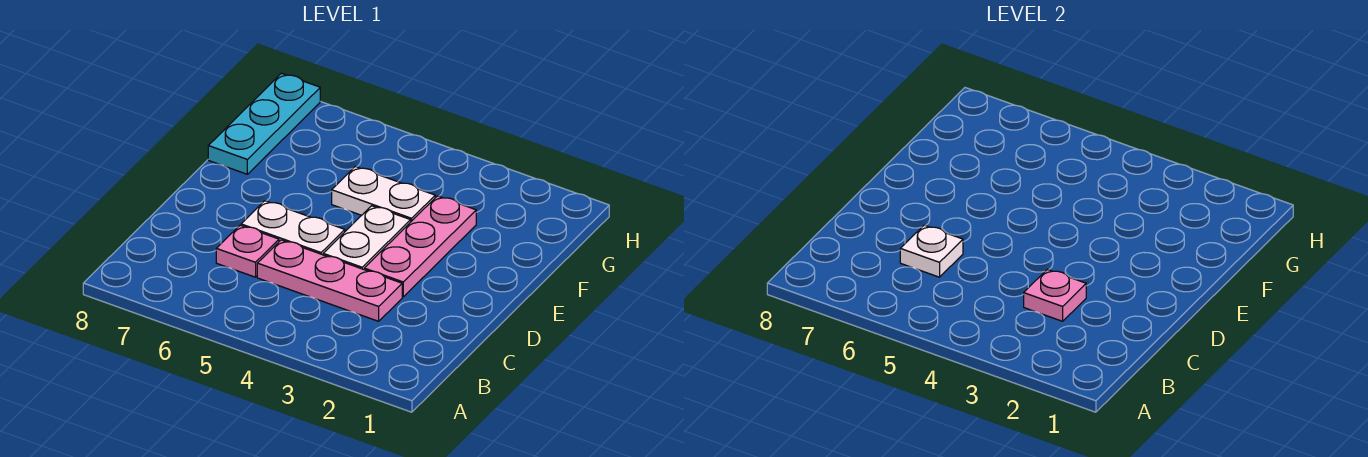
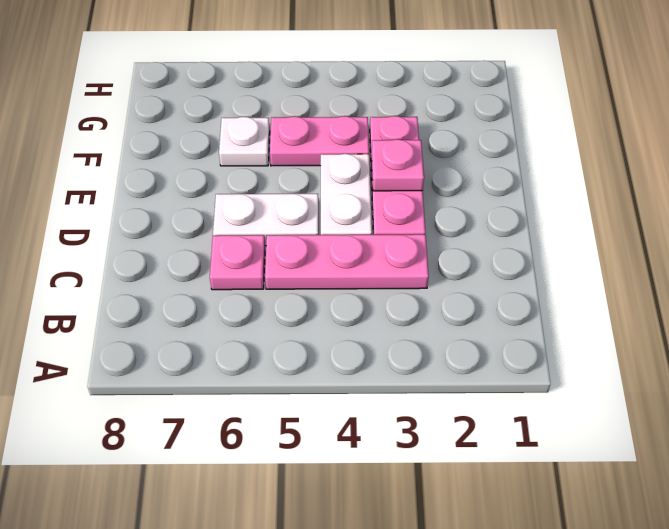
pink 1x1 plate [1024,269,1086,321] -> pink 1x1 plate moved to [372,139,424,191]
white 1x1 plate [900,225,963,277] -> white 1x1 plate moved to [219,117,270,166]
white 1x2 plate [332,167,435,221] -> pink 1x2 plate [270,116,369,166]
cyan 1x3 plate [208,73,320,174] -> none

